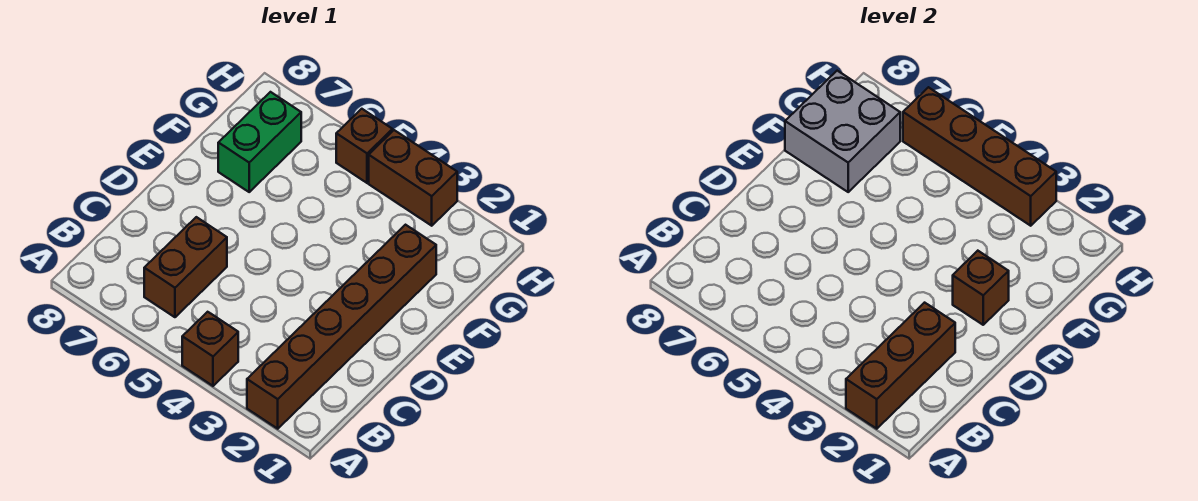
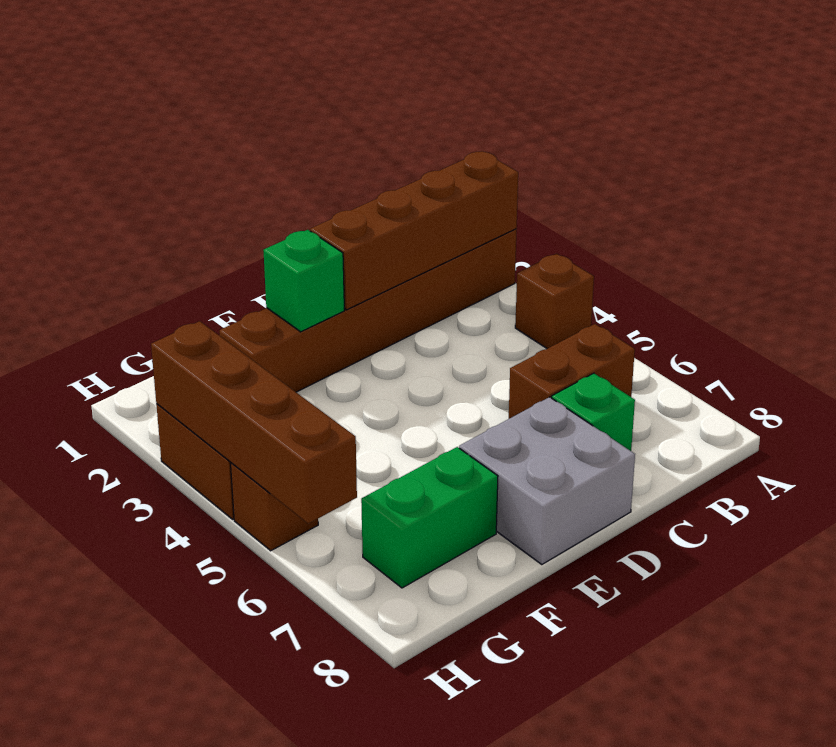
brown 1x3 brick [846,303,955,429] -> brown 1x4 brick [310,151,518,310]
none -> green 1x1 brick [552,373,635,451]
brown 1x1 brick [953,251,1009,325] -> green 1x1 brick [263,230,344,332]
grey 2x2 brick [785,71,900,192] -> grey 2x2 brick moved to [459,397,635,564]

